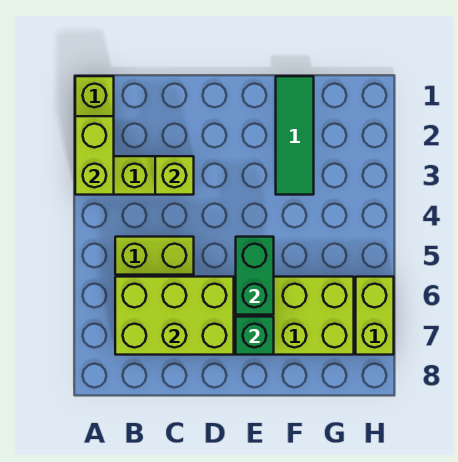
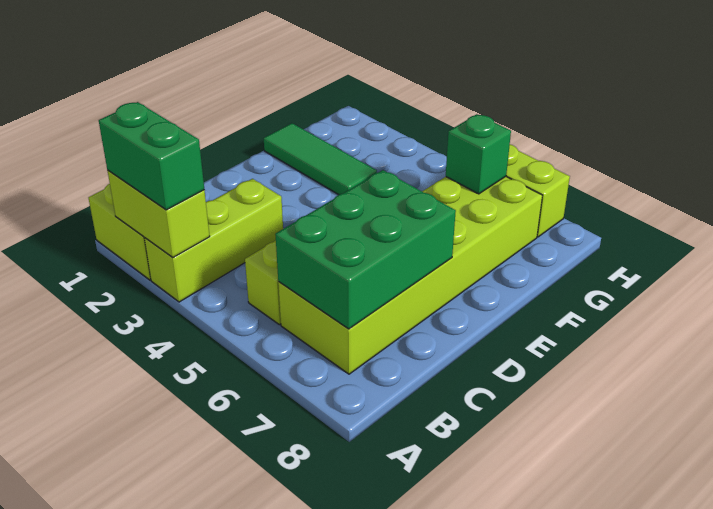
lime 2x3 brick [115,277,234,355] -> green 2x3 brick [275,170,456,329]
lime 1x1 brick [155,156,194,195] -> none
green 1x2 brick [236,237,274,315] -> green 1x2 brick moved to [99,102,204,210]
green 1x1 brick [236,317,274,355] -> green 1x1 brick moved to [446,114,511,194]

